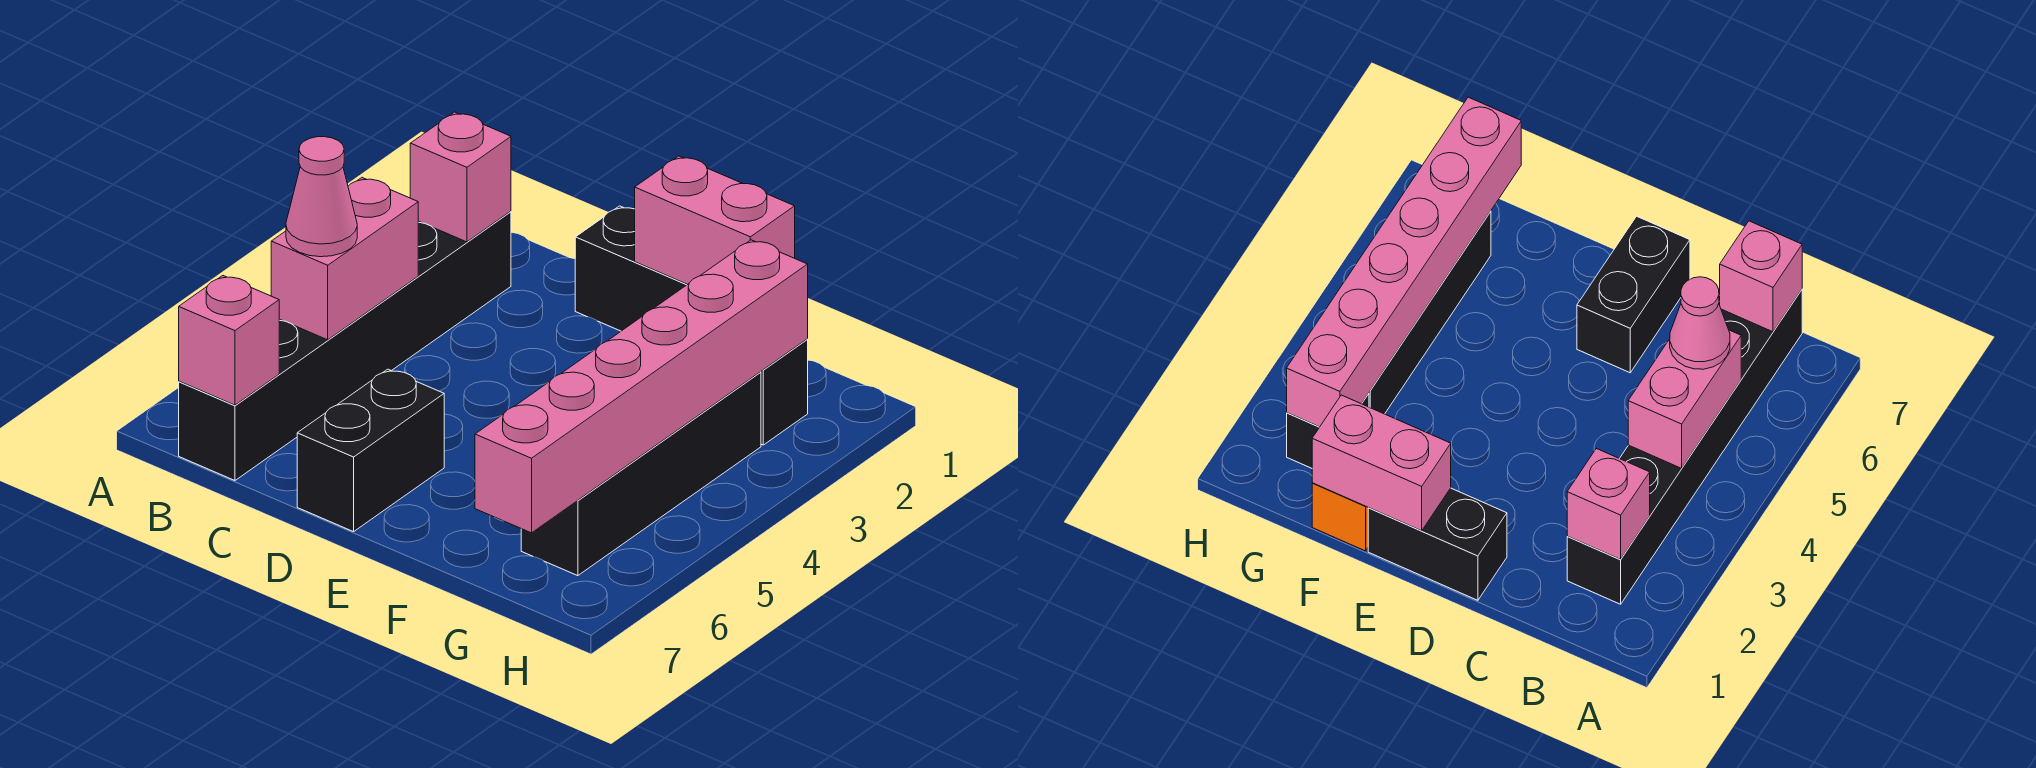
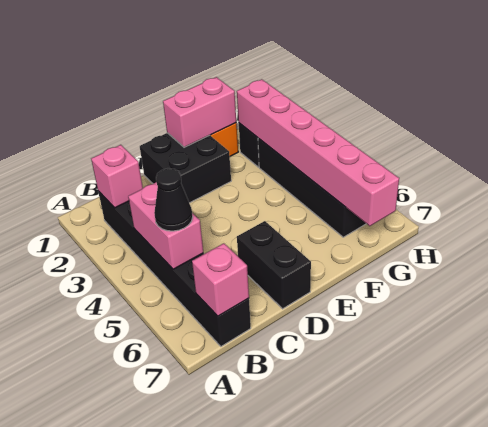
pink 1x1 cone [286,137,357,257] -> black 1x1 cone [154,168,193,231]
black 1x2 brick [575,206,687,331] -> black 2x2 brick [140,133,231,203]

